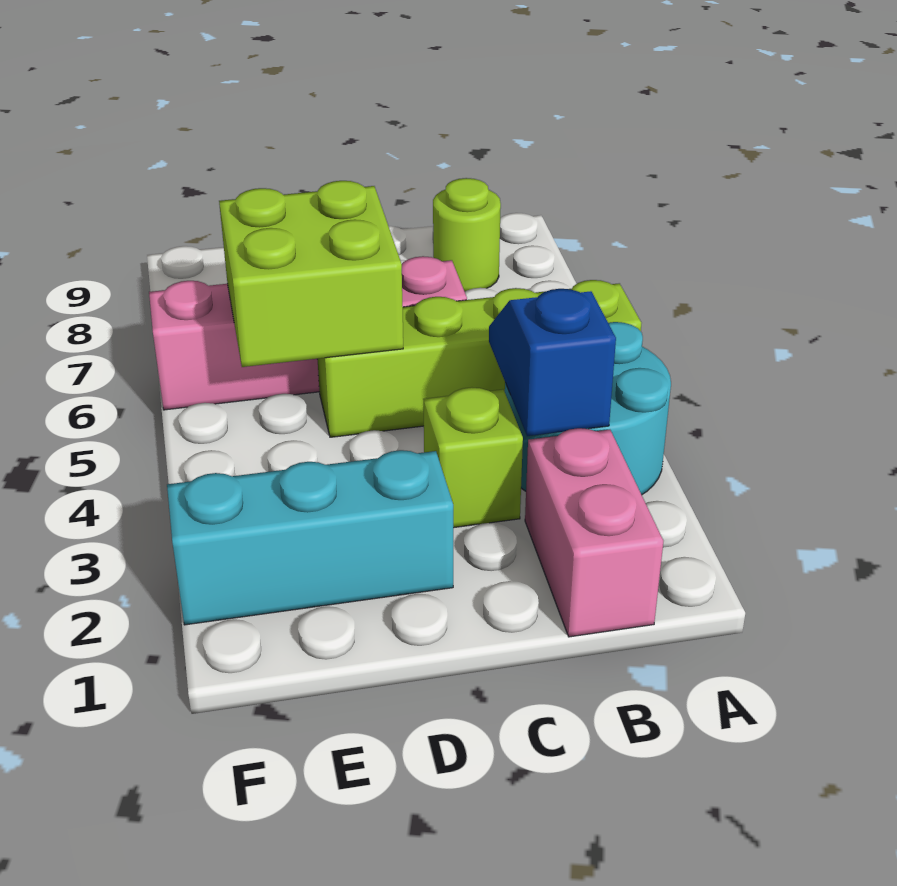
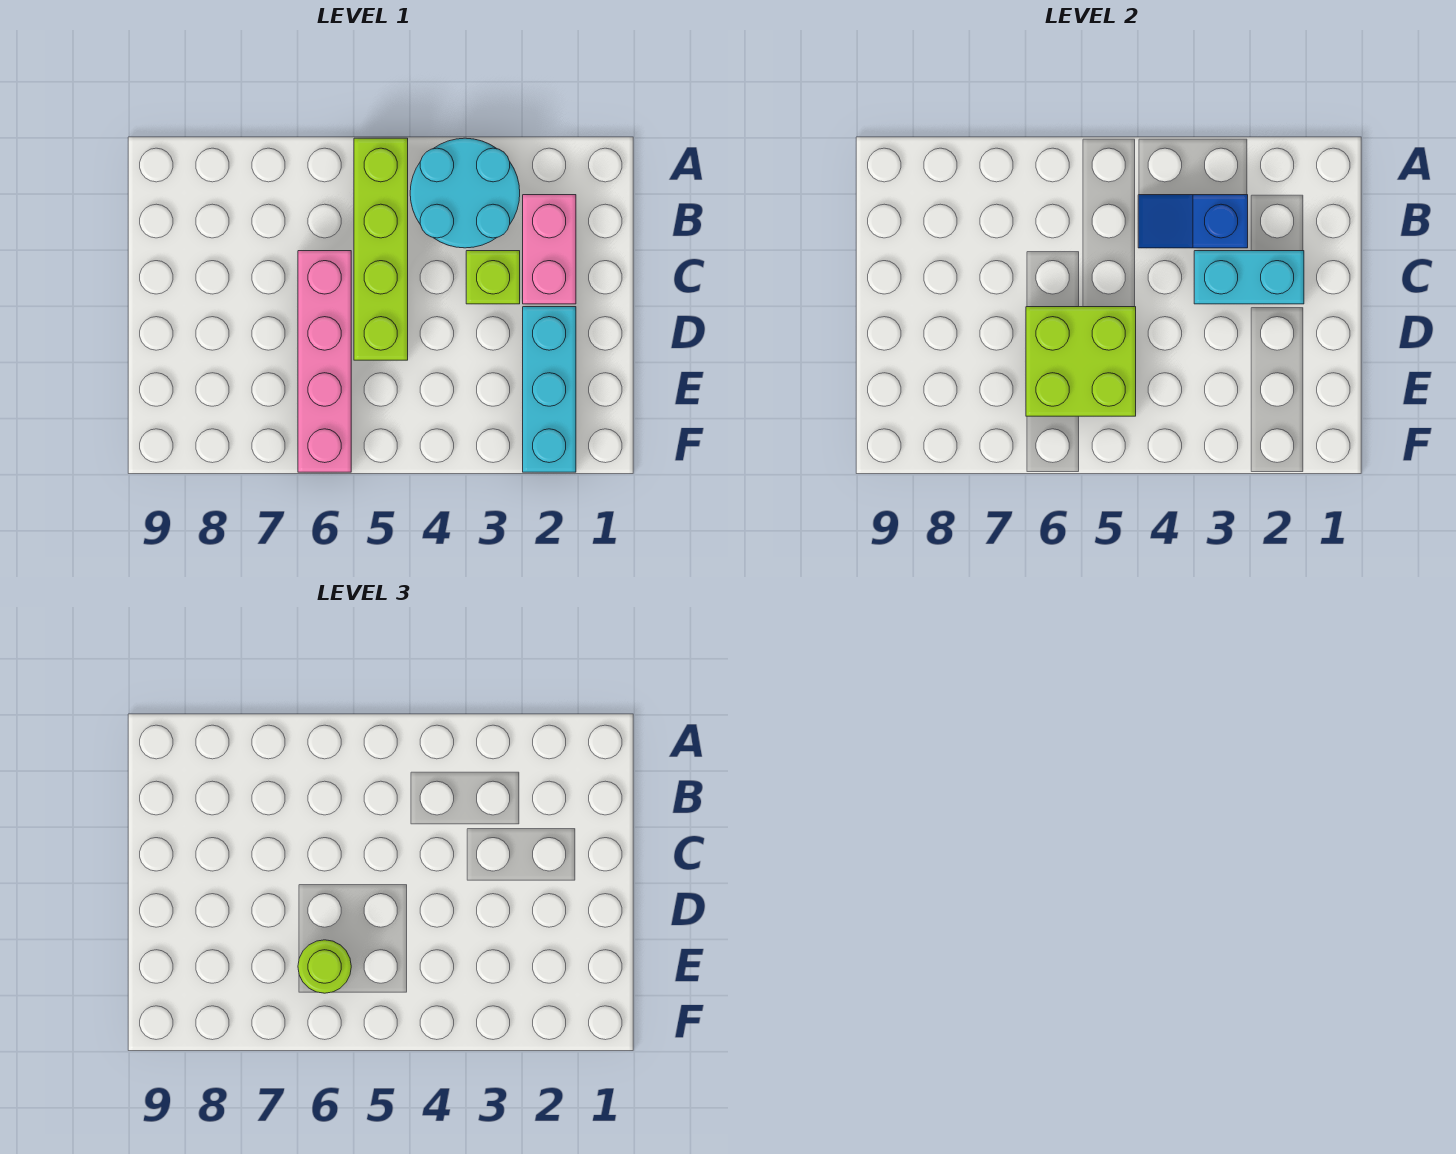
pink 1x2 brick [525,428,663,637] -> pink 1x2 brick turned to [523,195,576,304]
lime 1x1 round brick [433,178,501,292] -> lime 1x1 round brick moved to [298,940,351,993]
none -> cyan 1x2 brick [1194,251,1304,304]

